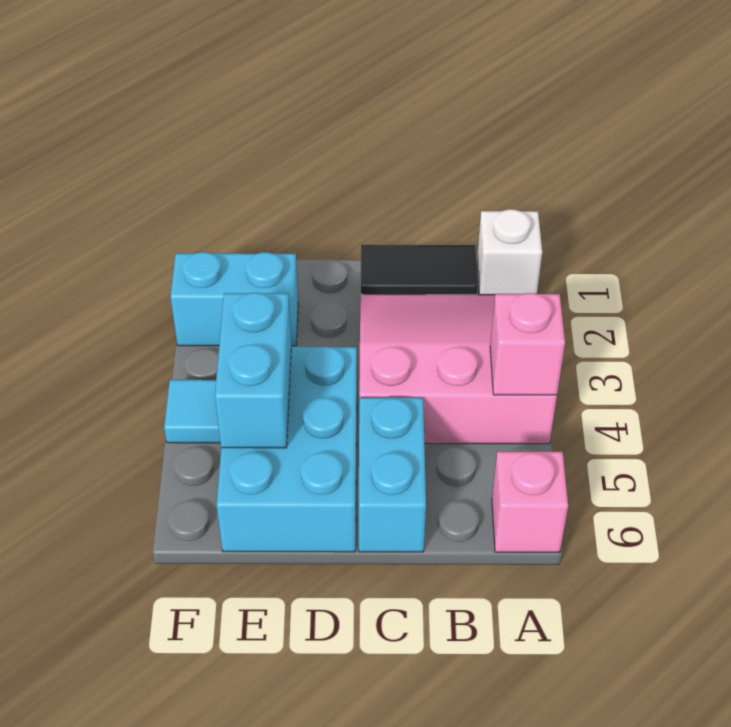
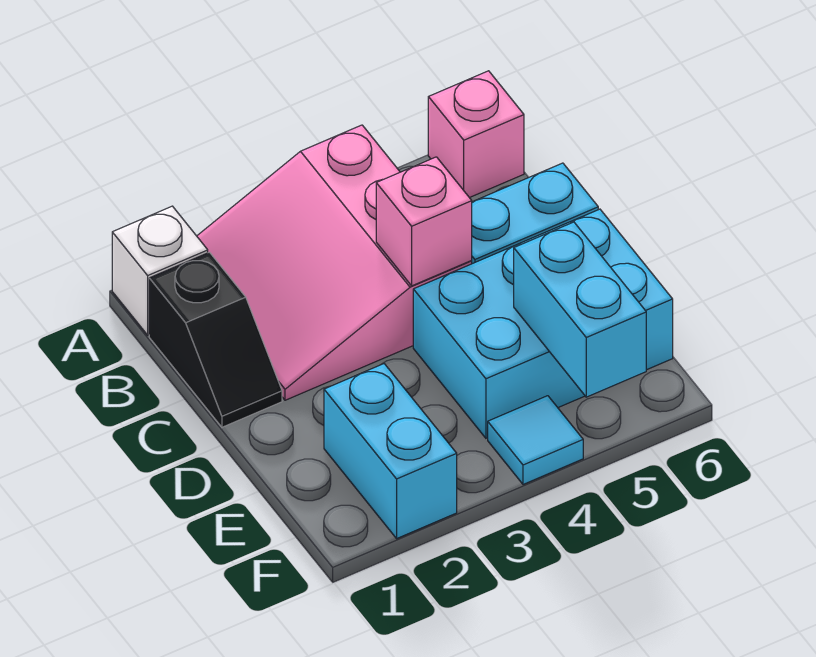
pink 1x1 brick [490,293,565,395] -> pink 1x1 brick moved to [376,157,472,286]
black 1x2 tile [361,245,478,295] -> black 1x2 slope [149,252,282,427]
cyan 1x2 brick [215,293,291,448] -> cyan 1x2 brick turned to [514,222,646,397]

